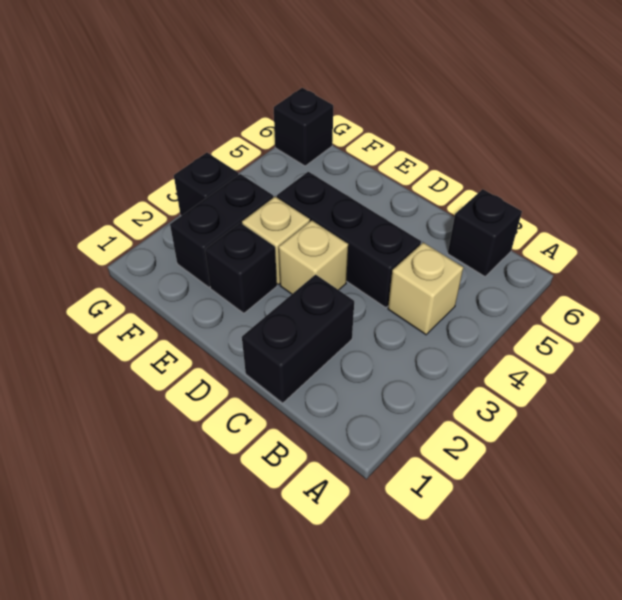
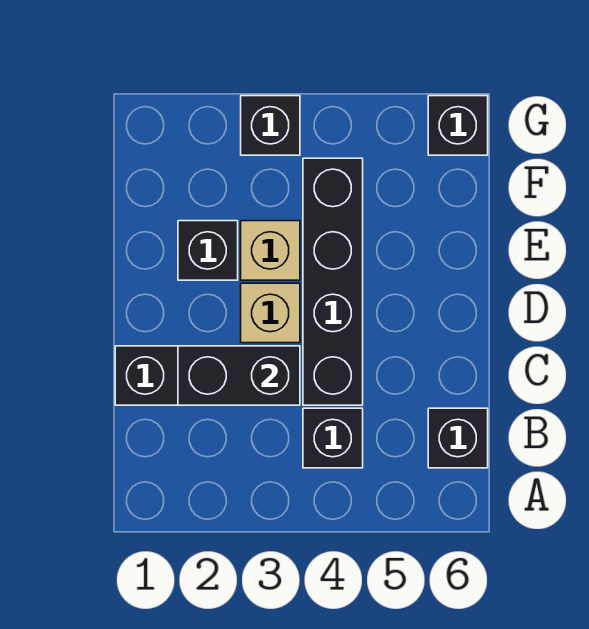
tan 1x1 brick [388,243,463,335] -> black 1x1 brick [303,408,363,468]
black 1x3 brick [277,172,421,308] -> black 1x4 brick [303,158,363,405]
black 1x2 brick [170,174,273,287] -> black 1x2 brick moved to [178,346,300,405]

